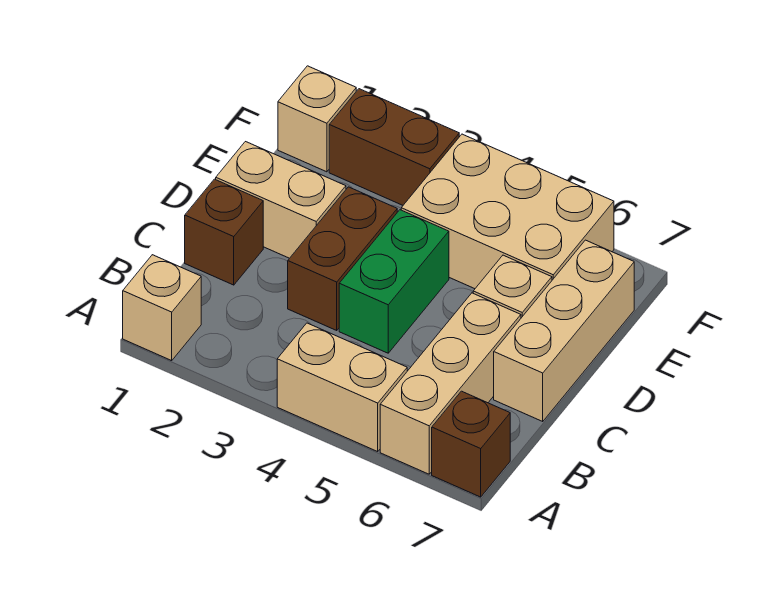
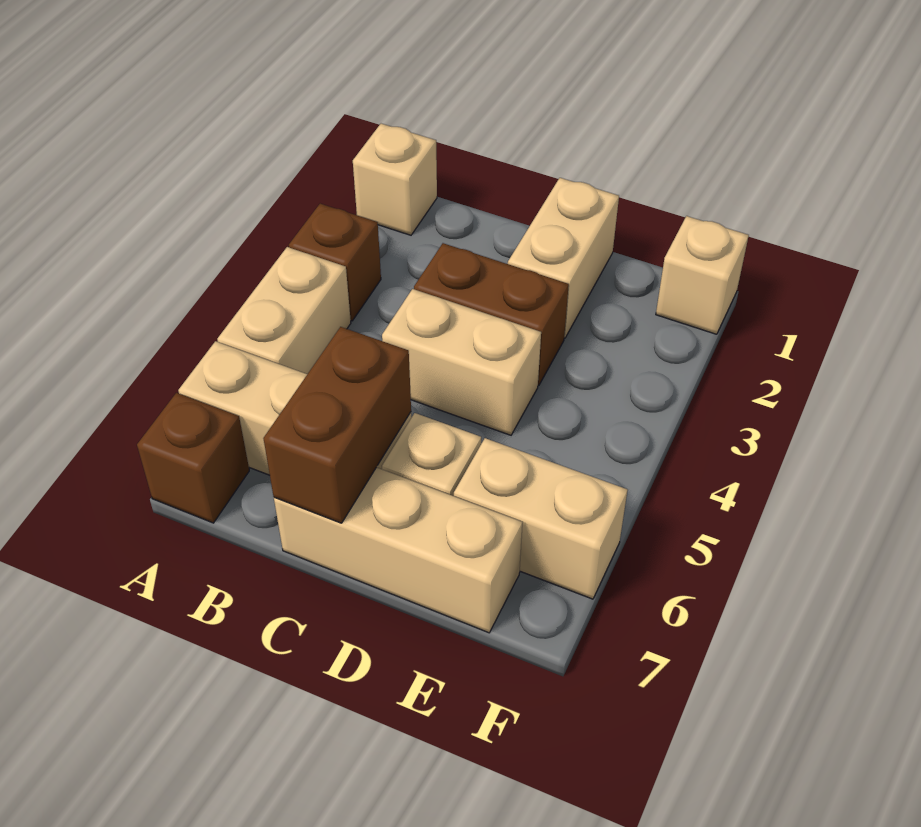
brown 1x1 brick [185,179,263,285] -> brown 1x1 brick moved to [289,204,381,321]
green 1x2 brick [339,210,449,353] -> tan 1x2 brick [382,289,541,435]
tan 2x3 brick [401,134,614,289] -> tan 1x2 brick [454,438,628,599]
brown 1x2 brick [329,89,459,205] -> brown 1x2 brick moved to [263,327,411,523]

